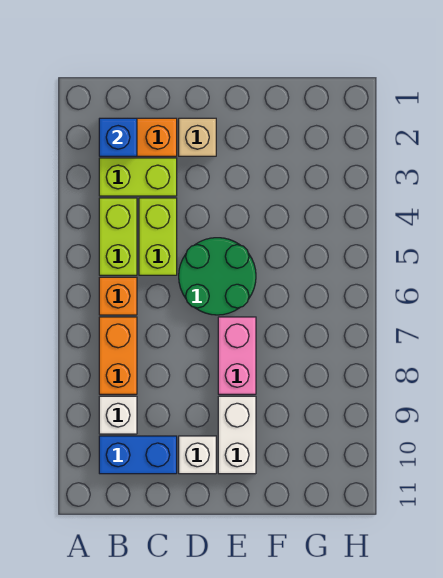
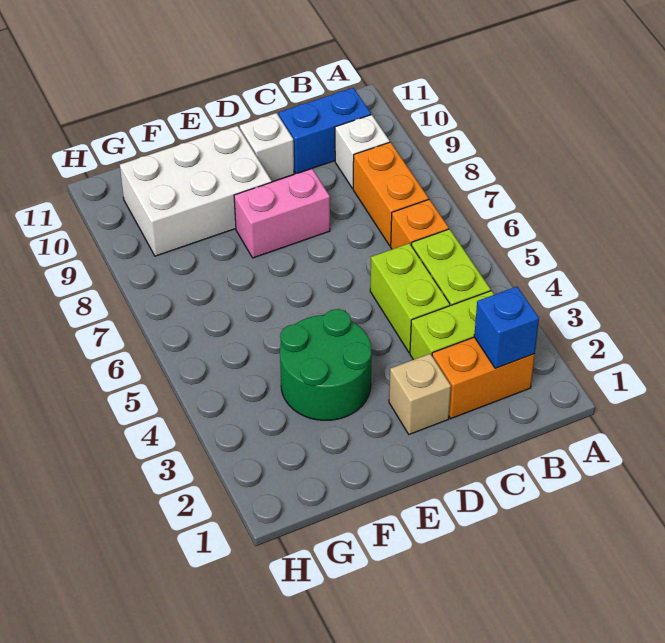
green 2x2 round brick [179,238,256,315] -> green 2x2 round brick moved to [280,309,372,420]
pink 1x2 brick [218,317,256,394] -> pink 1x2 brick turned to [234,169,330,258]
white 1x2 brick [218,396,256,474] -> white 2x3 brick [120,126,272,256]

